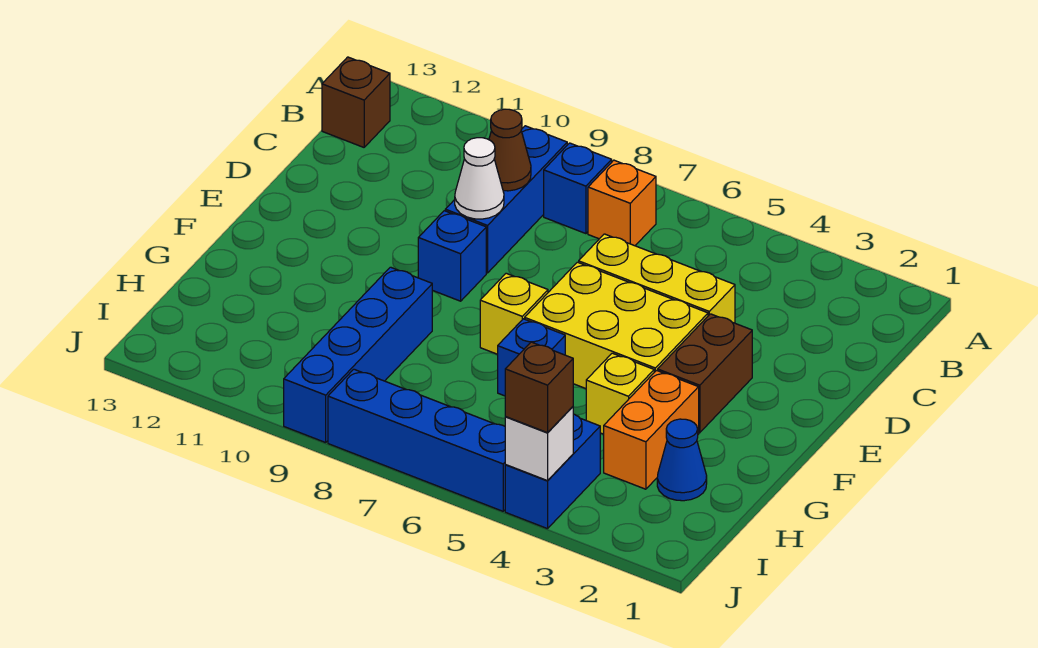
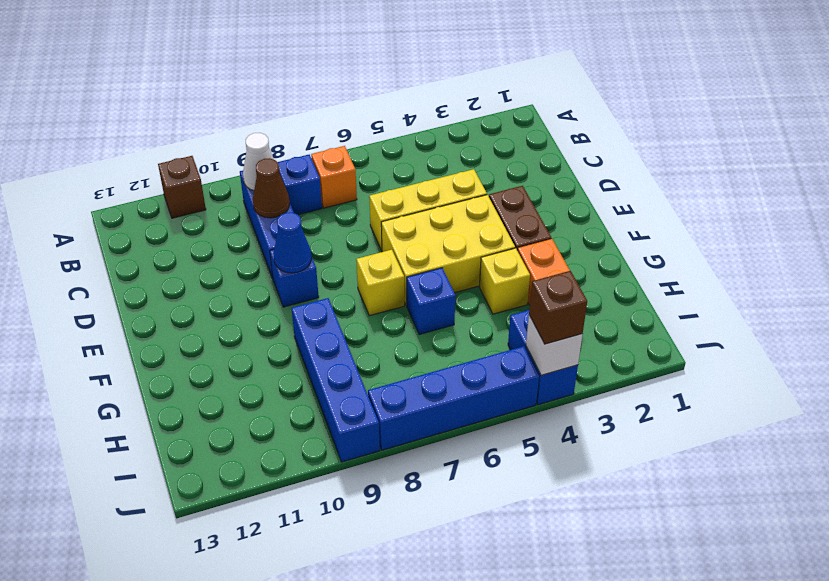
brown 1x1 brick [322,57,390,147] -> brown 1x1 brick moved to [158,156,206,218]
white 1x1 cone [455,138,504,219] -> white 1x1 cone moved to [243,133,274,191]
blue 1x1 cone [657,419,707,501] -> blue 1x1 cone moved to [273,212,312,273]

